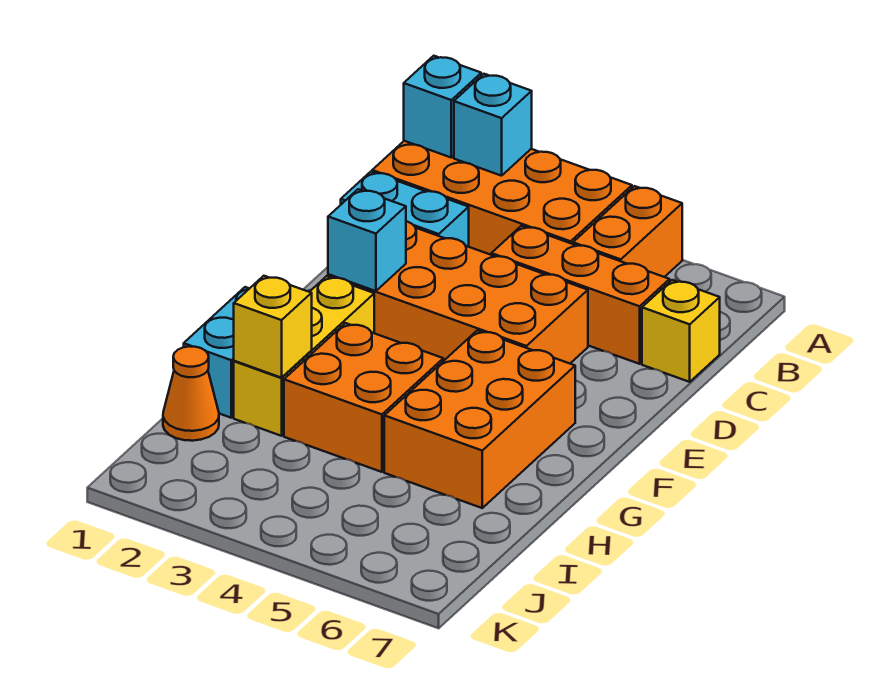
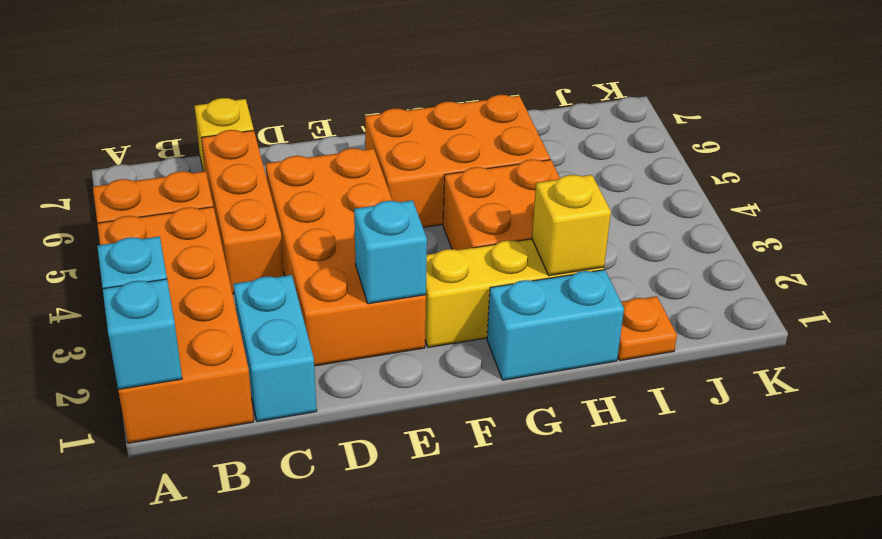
orange 1x1 cone [163,346,219,441] -> orange 1x1 plate [618,296,677,361]

